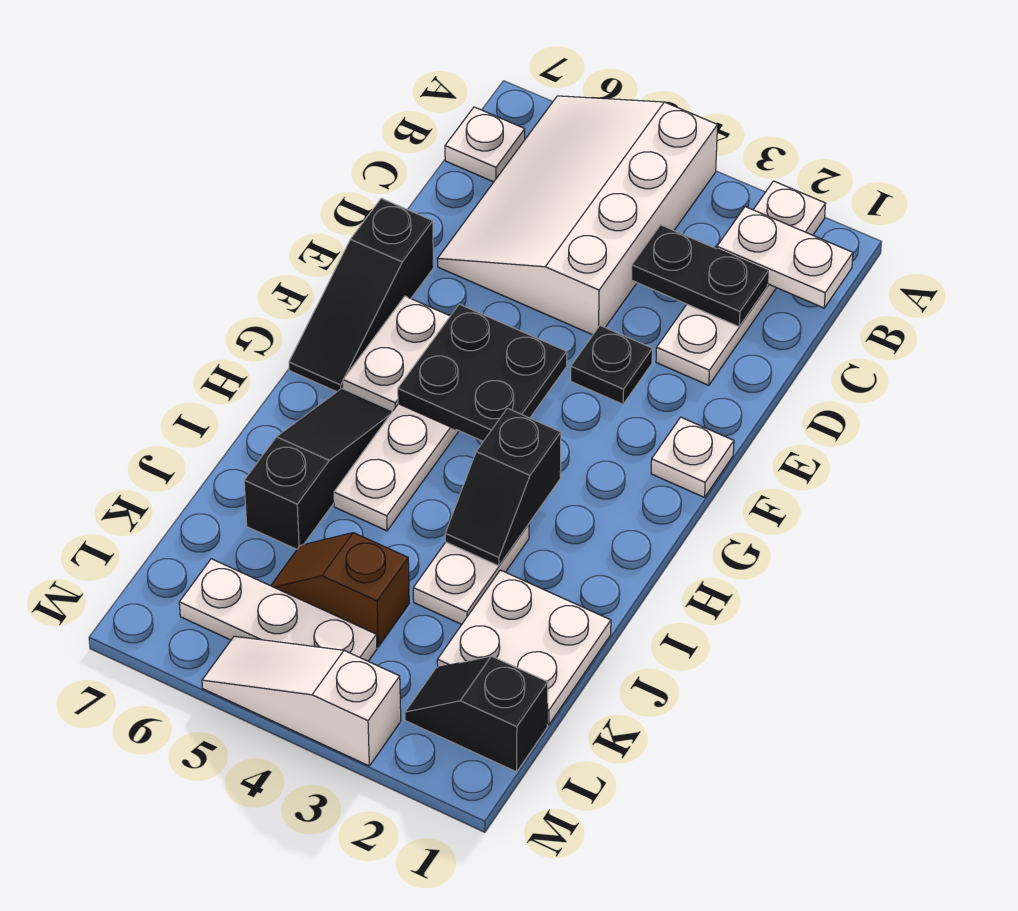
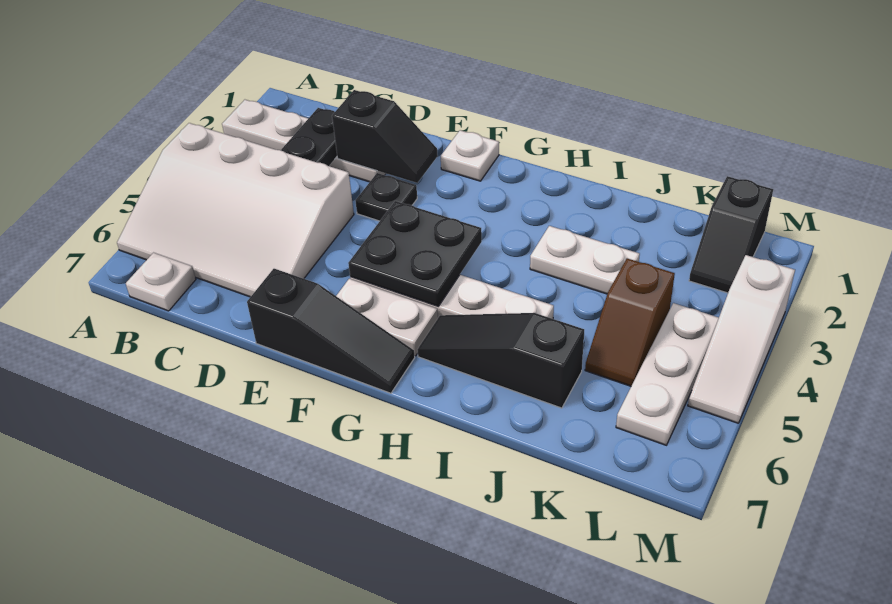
white 1x2 plate [717,207,853,308] -> none
black 1x2 slope [445,408,561,566] -> black 1x2 slope moved to [332,90,438,183]
white 2x2 plate [437,570,611,725] -> none

